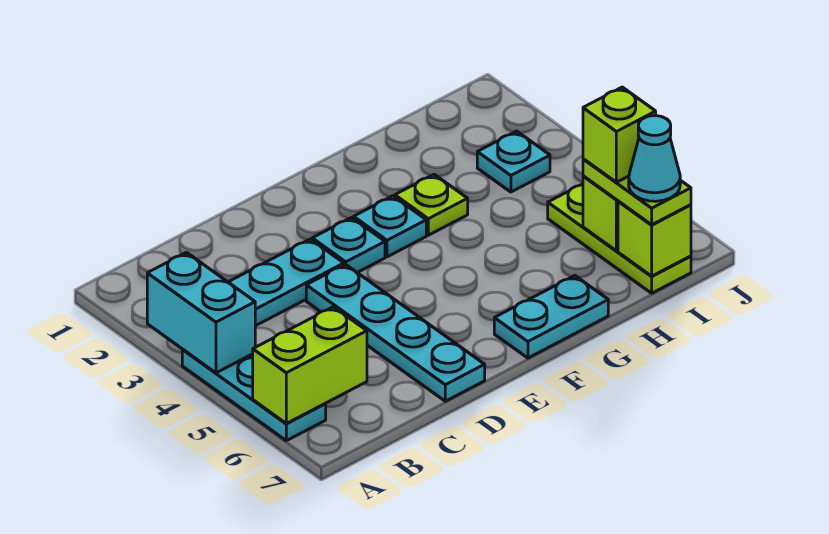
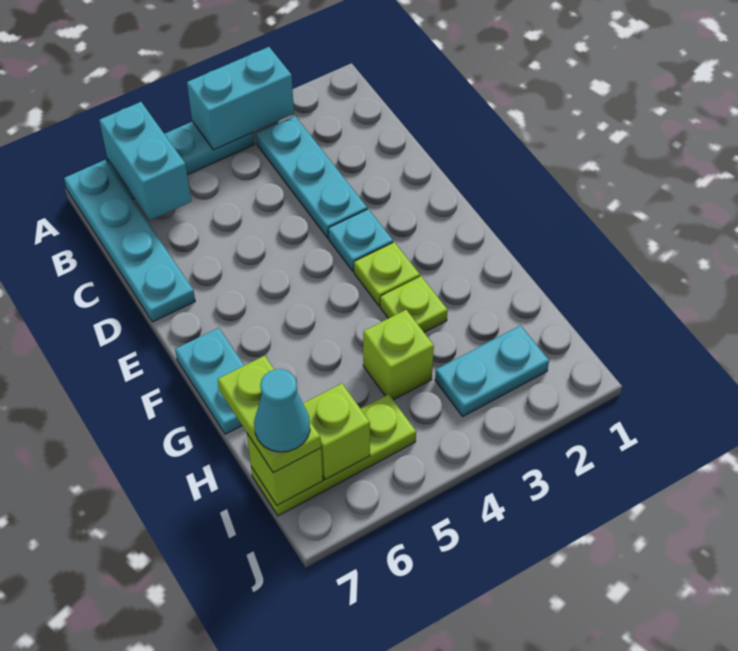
lime 1x2 brick [253,307,367,423] -> cyan 1x2 brick [99,102,191,220]
cyan 1x4 plate [306,264,485,401] -> cyan 1x4 plate turned to [64,160,195,322]
cyan 1x1 plate [354,196,426,257] -> lime 1x1 plate [354,242,420,306]
cyan 1x1 plate [477,131,550,192] -> cyan 1x2 plate [435,325,549,416]
lime 1x2 plate [583,159,691,225] -> lime 1x2 plate turned to [218,356,321,473]
lime 1x1 brick [583,87,656,182] -> lime 1x1 brick moved to [363,310,434,400]

